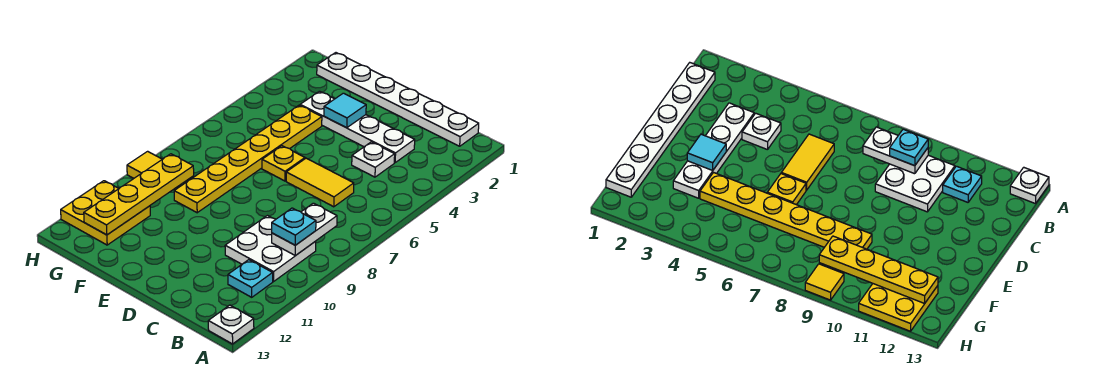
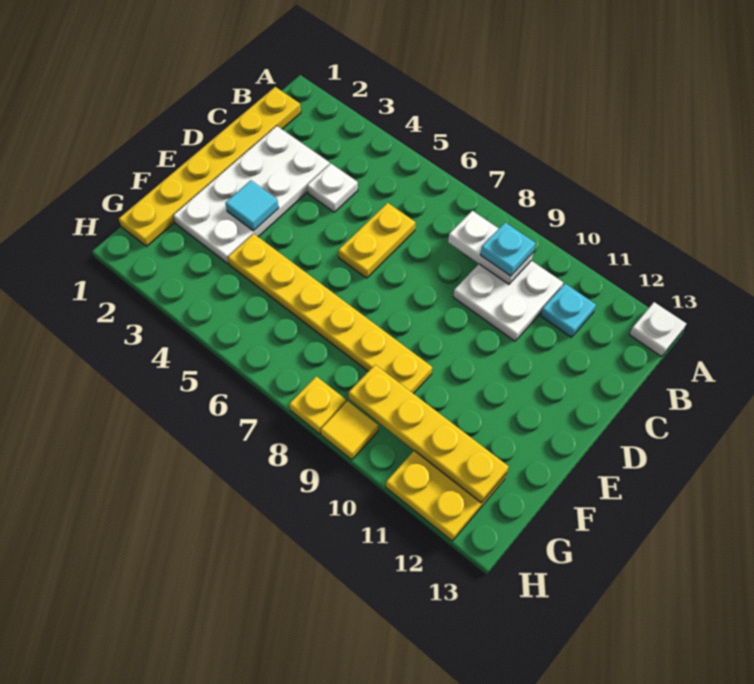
white 1x6 plate [317,53,479,146] -> yellow 1x6 plate [119,87,301,246]
white 1x4 plate [300,91,415,162] -> white 2x4 plate [173,126,330,264]
yellow 1x2 tile [286,158,354,207] -> yellow 1x2 plate [338,203,416,278]
yellow 1x1 plate [262,146,305,181] -> yellow 1x1 plate moved to [289,376,346,434]

